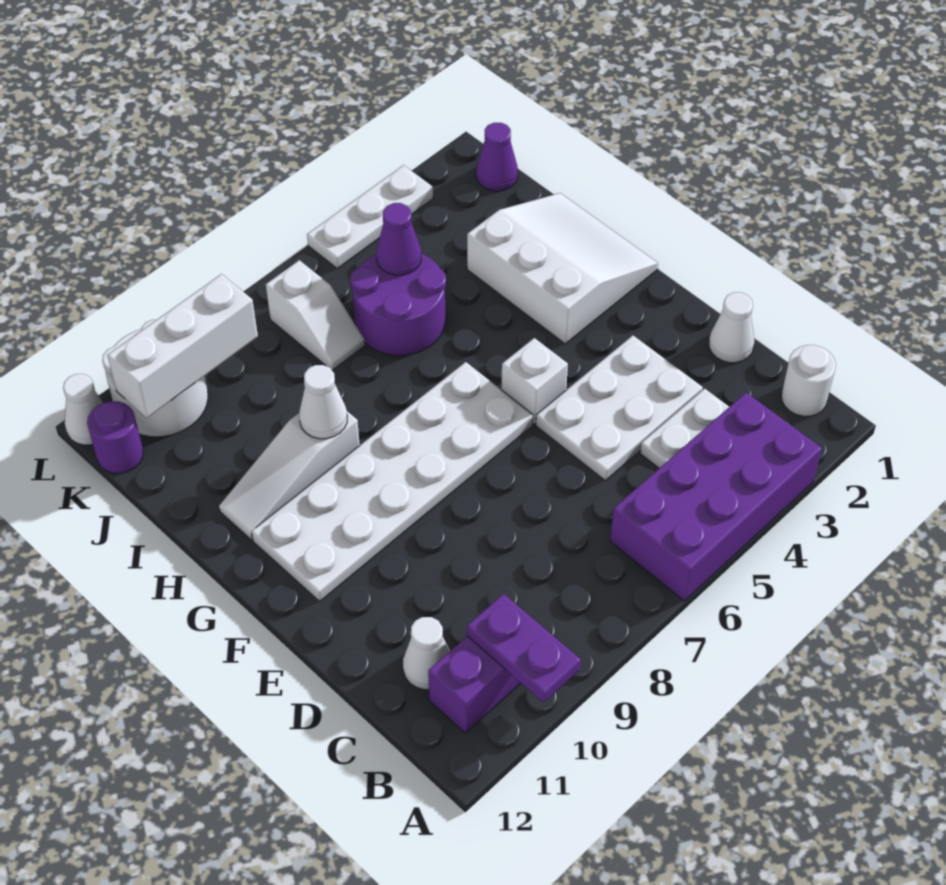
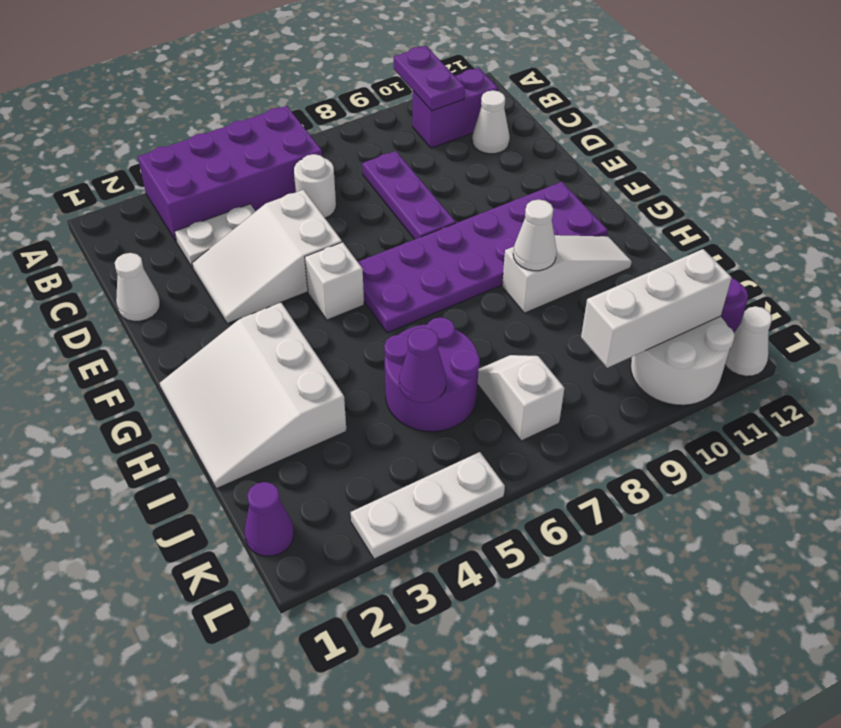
white 1x1 round brick [781,345,836,416] -> white 1x1 round brick moved to [294,154,336,218]
none -> purple 1x3 plate [362,151,456,239]
white 2x3 plate [536,336,703,481] -> white 2x3 slope [192,190,342,324]
white 2x6 plate [251,362,533,601] -> purple 2x6 plate [358,182,608,333]

